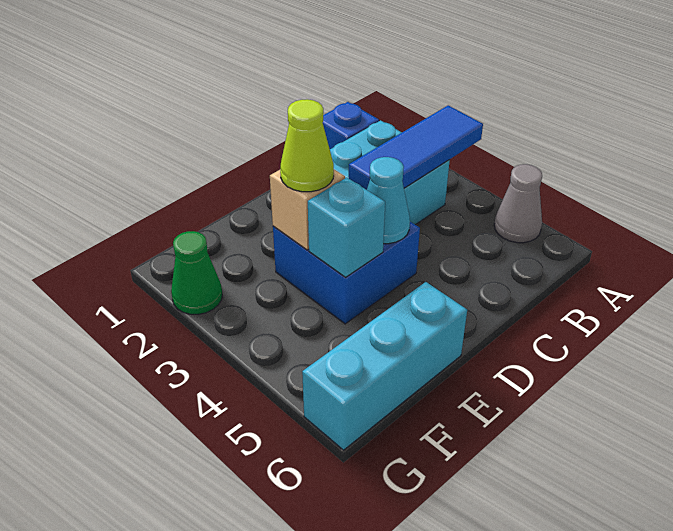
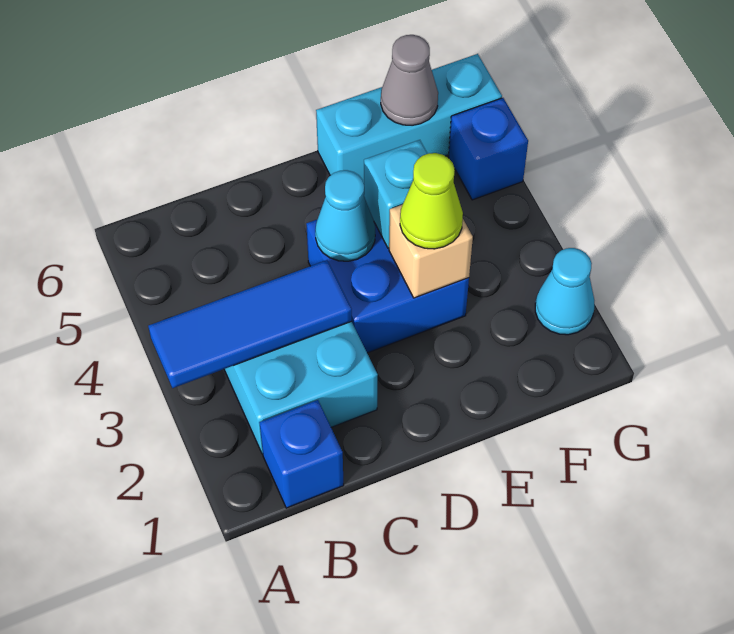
grey 1x1 cone [494,164,542,243] -> grey 1x1 cone moved to [381,35,438,125]
green 1x1 cone [171,231,222,314] -> cyan 1x1 cone [535,248,594,335]
none -> blue 1x1 brick [449,98,528,200]

